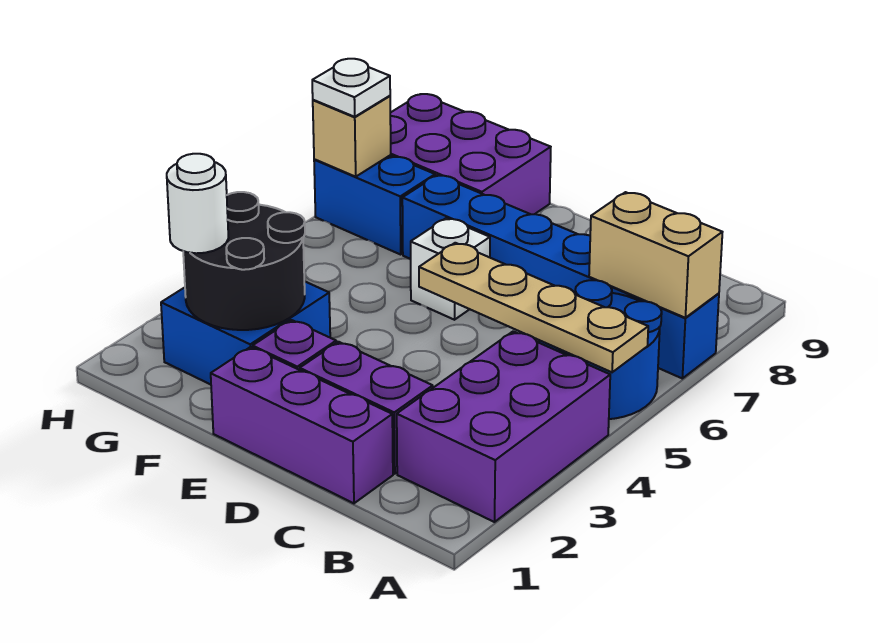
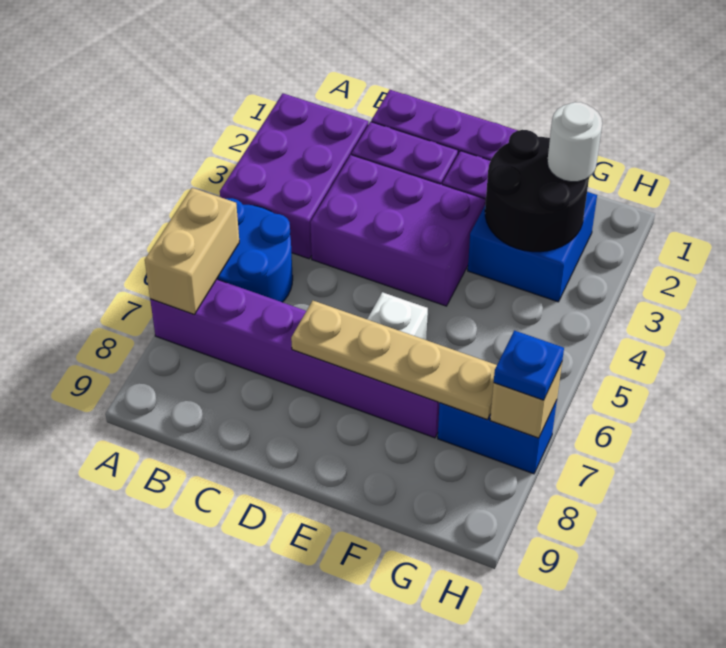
tan 1x4 plate [419,243,648,372] -> tan 1x4 plate moved to [291,301,497,420]
blue 1x6 brick [402,175,719,378] -> purple 1x6 brick [150,279,439,438]
tan 1x2 brick [589,192,722,318] -> tan 1x2 brick turned to [145,188,239,314]
purple 2x3 brick [390,94,551,214] -> purple 2x3 brick moved to [310,155,486,306]
white 1x1 plate [312,59,390,117] -> blue 1x1 plate [494,330,564,400]

